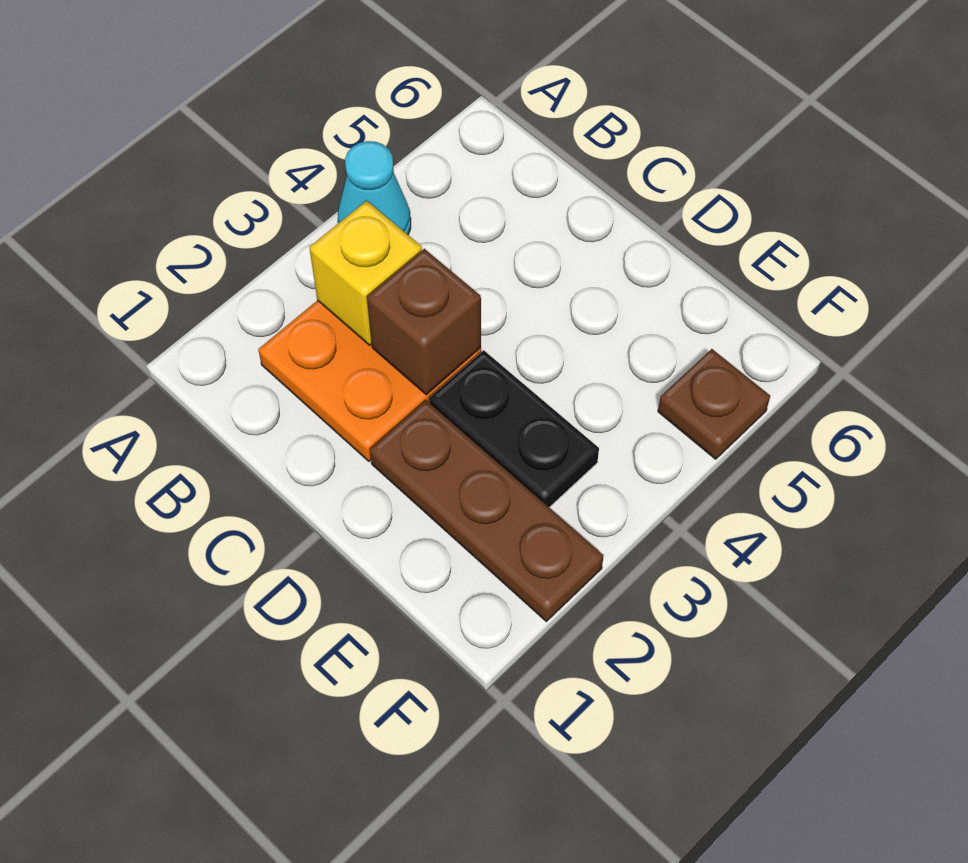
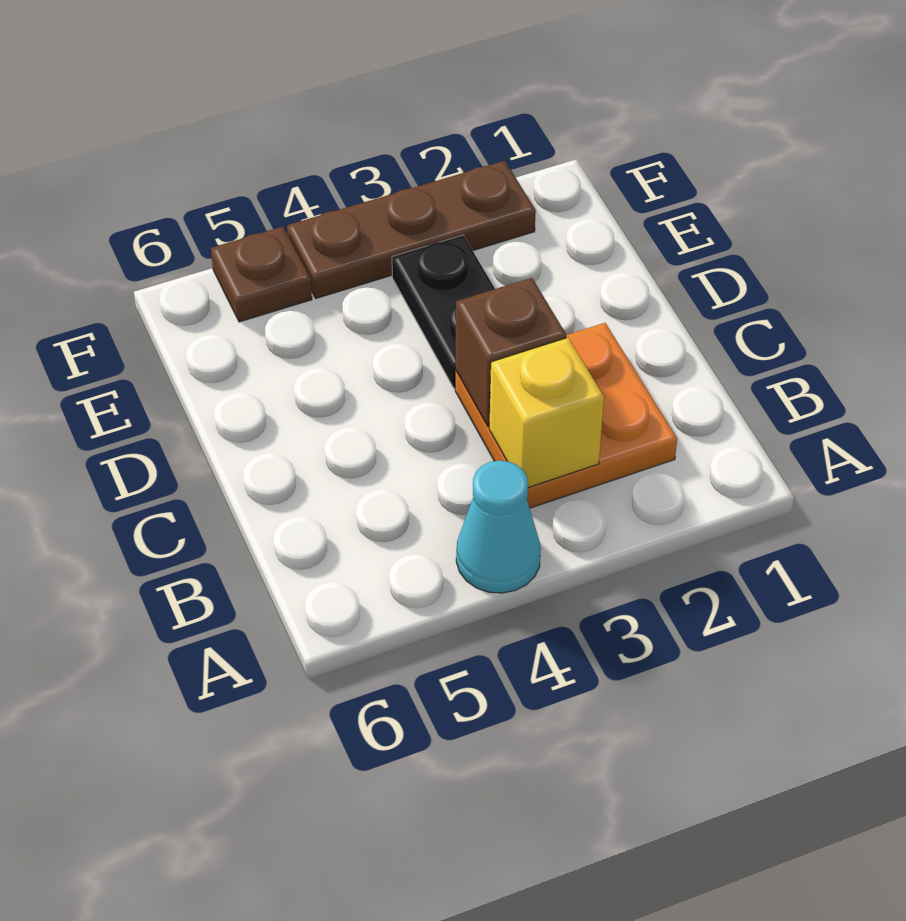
brown 1x3 plate [370,401,604,621] -> brown 1x3 plate turned to [287,161,536,298]

